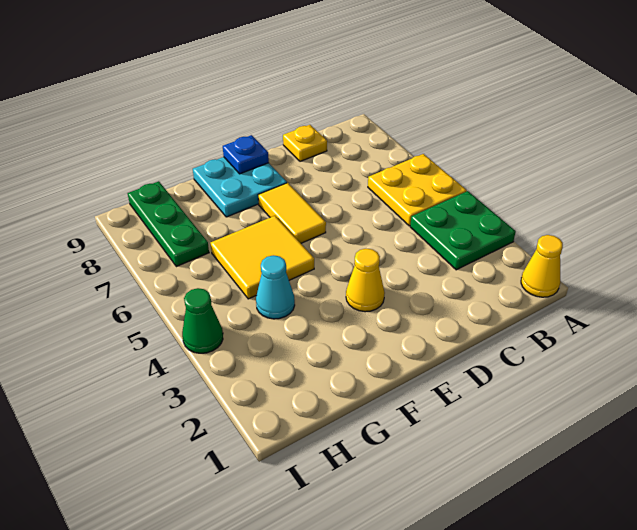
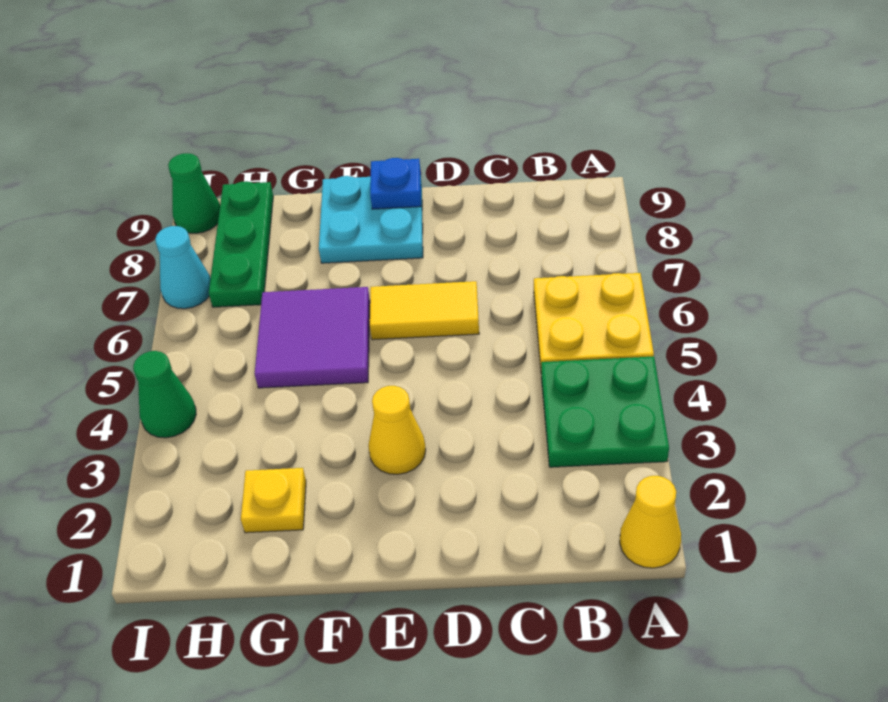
yellow 1x1 plate [283,125,327,161] -> yellow 1x1 plate moved to [241,468,306,533]
yellow 1x2 tile [258,183,326,243] -> yellow 1x2 tile turned to [370,281,479,340]
yellow 2x2 tile [210,216,314,299] -> purple 2x2 tile [255,287,370,388]
cyan 1x1 cone [256,255,295,319] -> cyan 1x1 cone moved to [155,226,211,309]
none -> green 1x1 cone [168,153,220,233]

